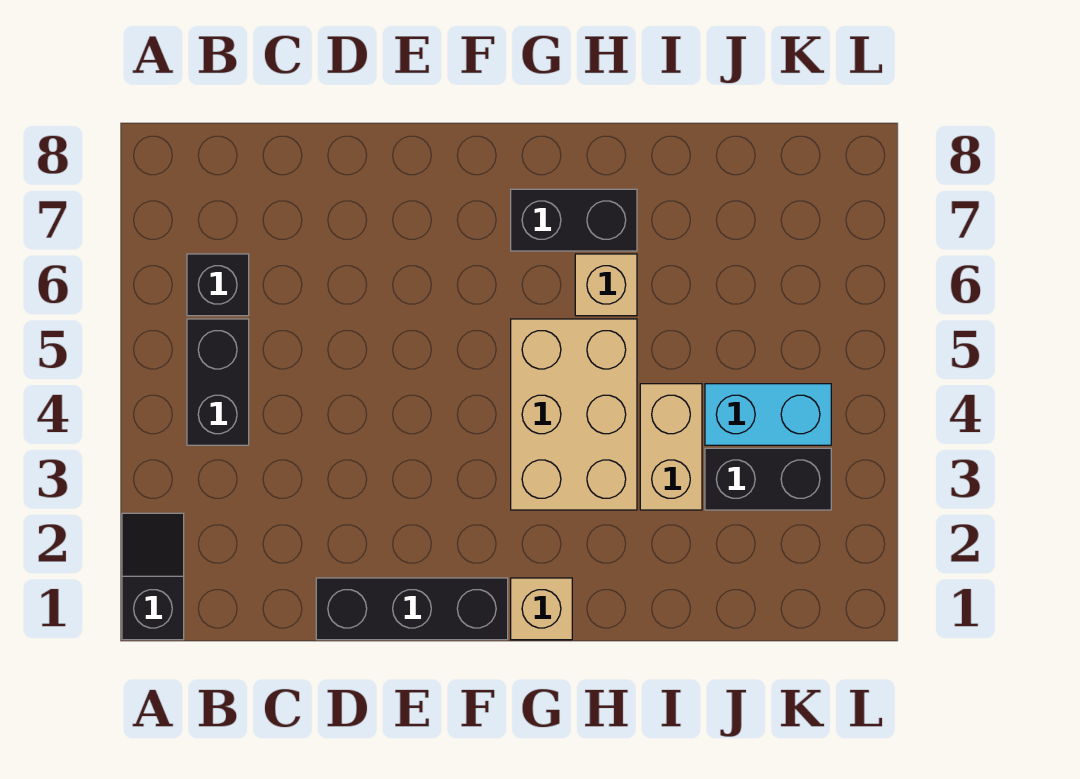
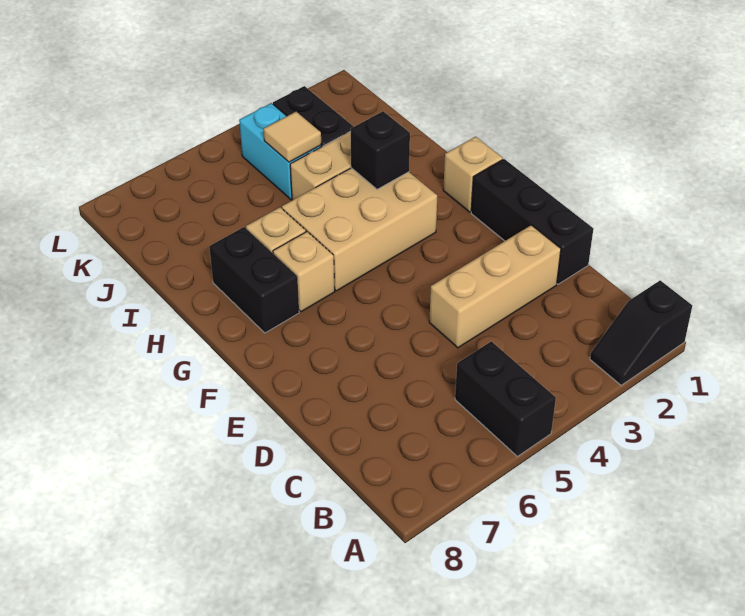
black 1x2 brick [187,319,249,445] -> black 1x2 brick turned to [455,341,556,456]
black 1x1 brick [187,254,249,316] -> black 1x1 brick moved to [351,111,410,189]
none -> tan 1x3 brick [429,225,561,348]
none -> tan 1x1 brick [273,232,335,312]
none -> tan 1x1 tile [264,112,321,162]

